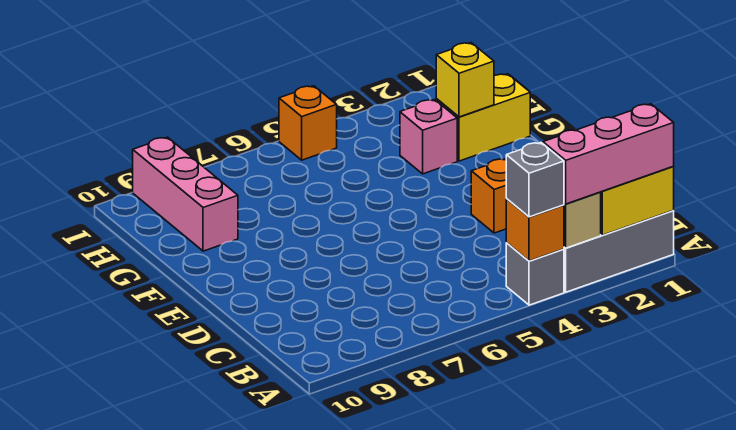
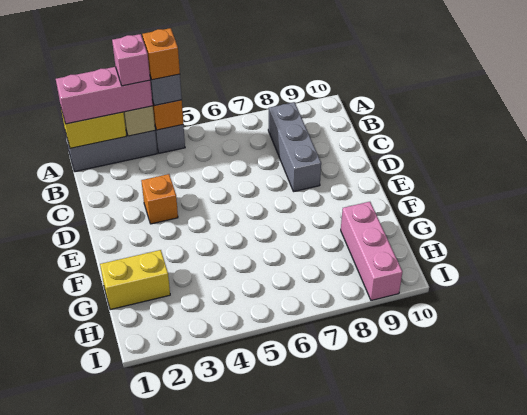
none -> grey 1x3 brick [268,102,321,192]
yellow 1x1 brick [436,43,494,117] -> none
pink 1x1 brick [400,100,457,174] -> pink 1x1 brick moved to [112,34,150,86]
orange 1x1 brick [279,86,337,160] -> orange 1x1 brick moved to [142,28,180,80]

